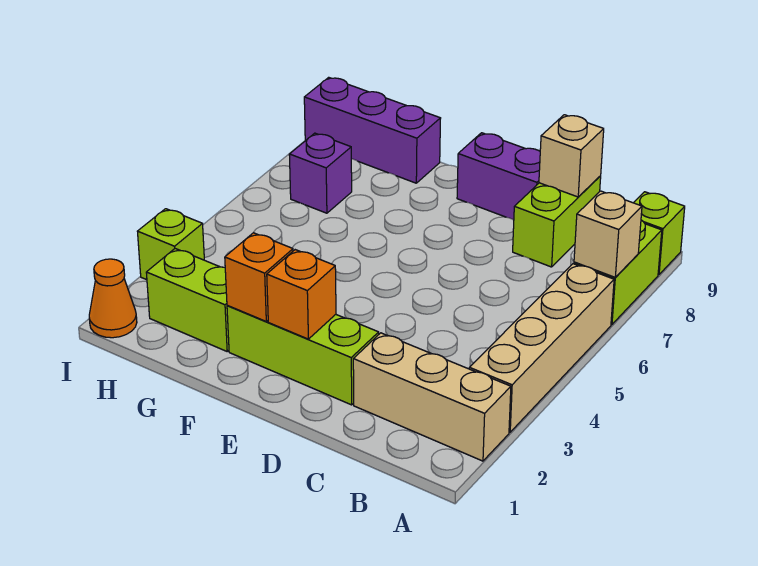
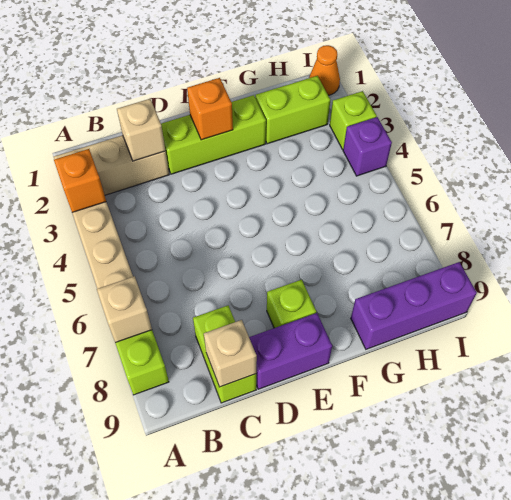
lime 1x1 brick [634,192,685,275] -> lime 1x1 brick moved to [267,280,316,328]
none -> tan 1x1 brick [117,99,165,161]
orange 1x1 brick [225,233,293,321] -> orange 1x1 brick moved to [54,149,106,212]
purple 1x1 brick [289,133,352,213] -> purple 1x1 brick moved to [343,117,392,176]

